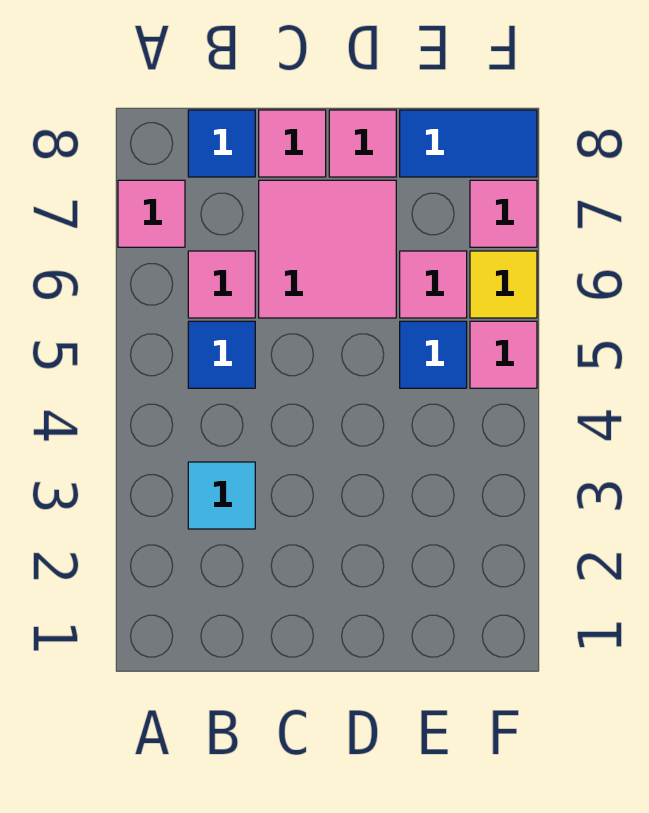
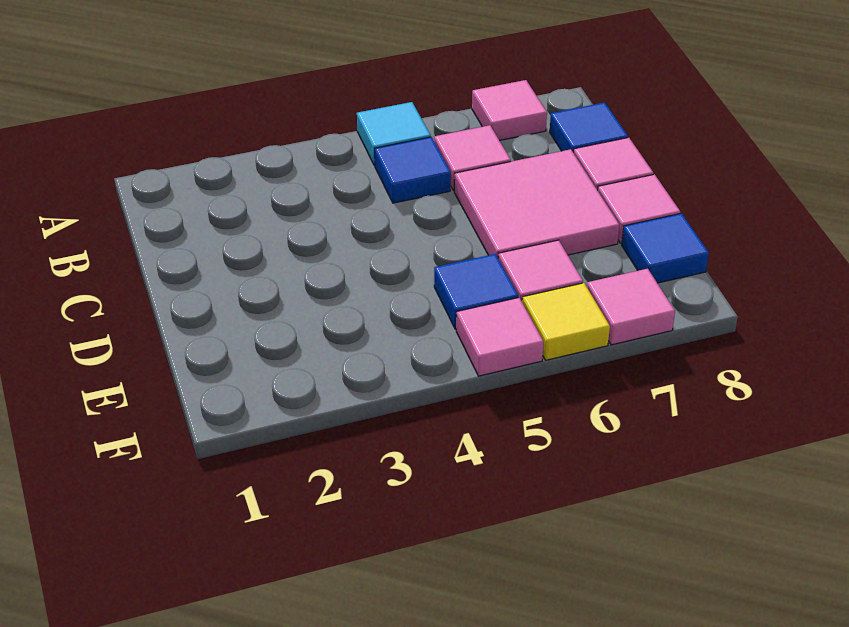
cyan 1x1 tile [188,462,255,529] -> cyan 1x1 tile moved to [357,102,431,166]
blue 1x2 tile [400,110,537,177] -> blue 1x1 tile [622,213,709,283]

